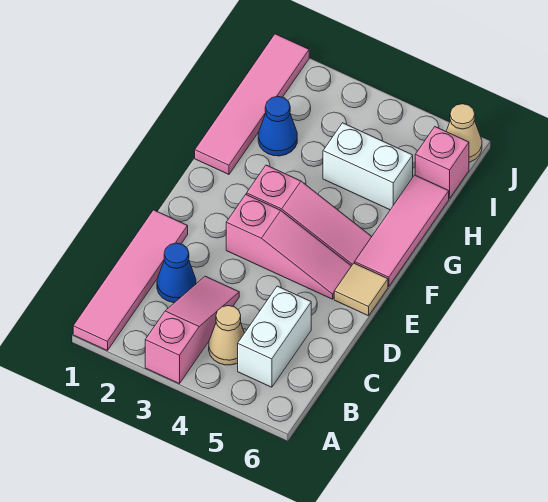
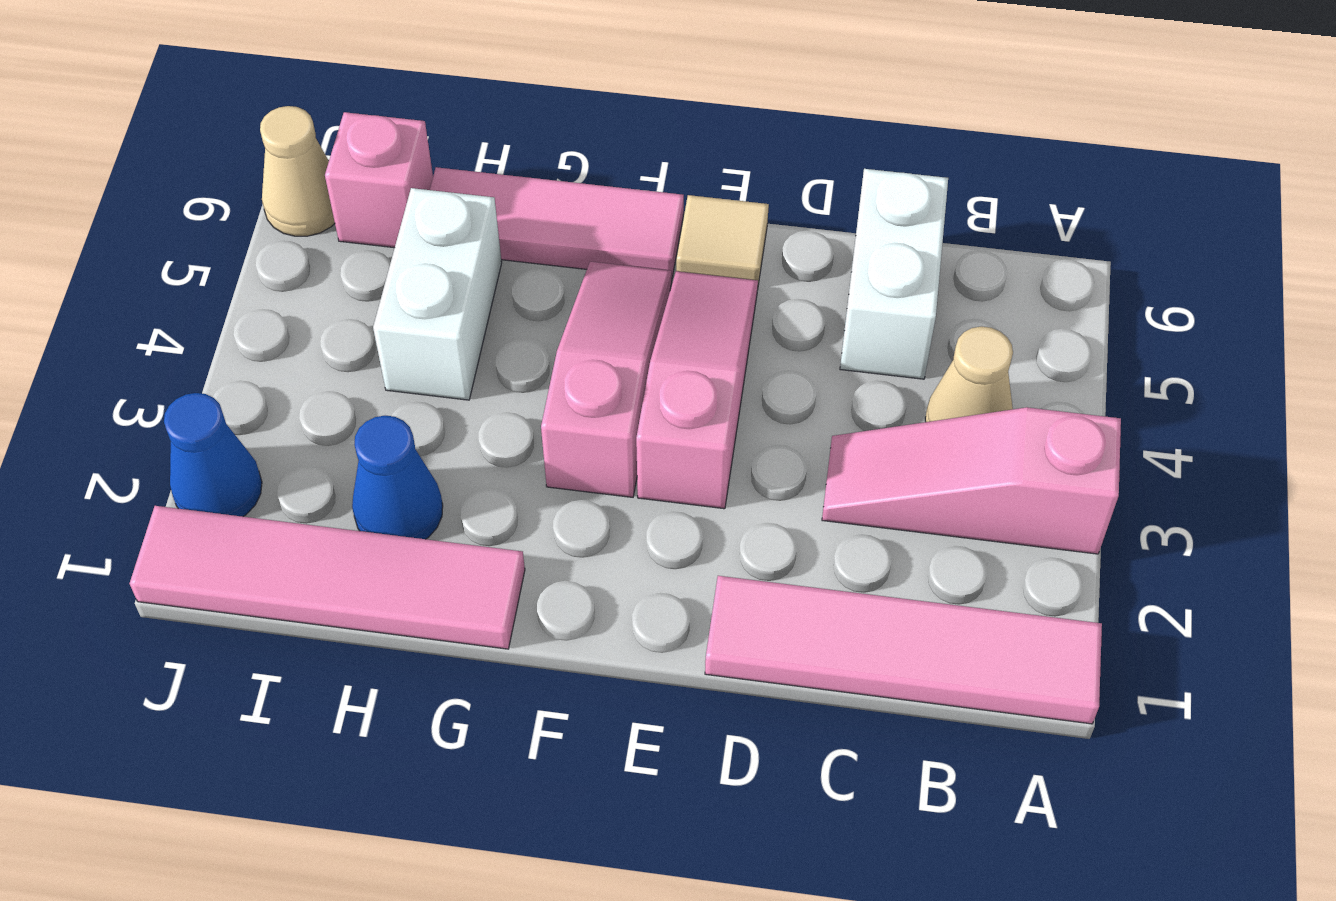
white 1x2 brick [238,286,311,387] -> white 1x2 brick turned to [840,169,948,379]
blue 1x1 cone [157,243,196,303] -> blue 1x1 cone moved to [164,393,262,517]

